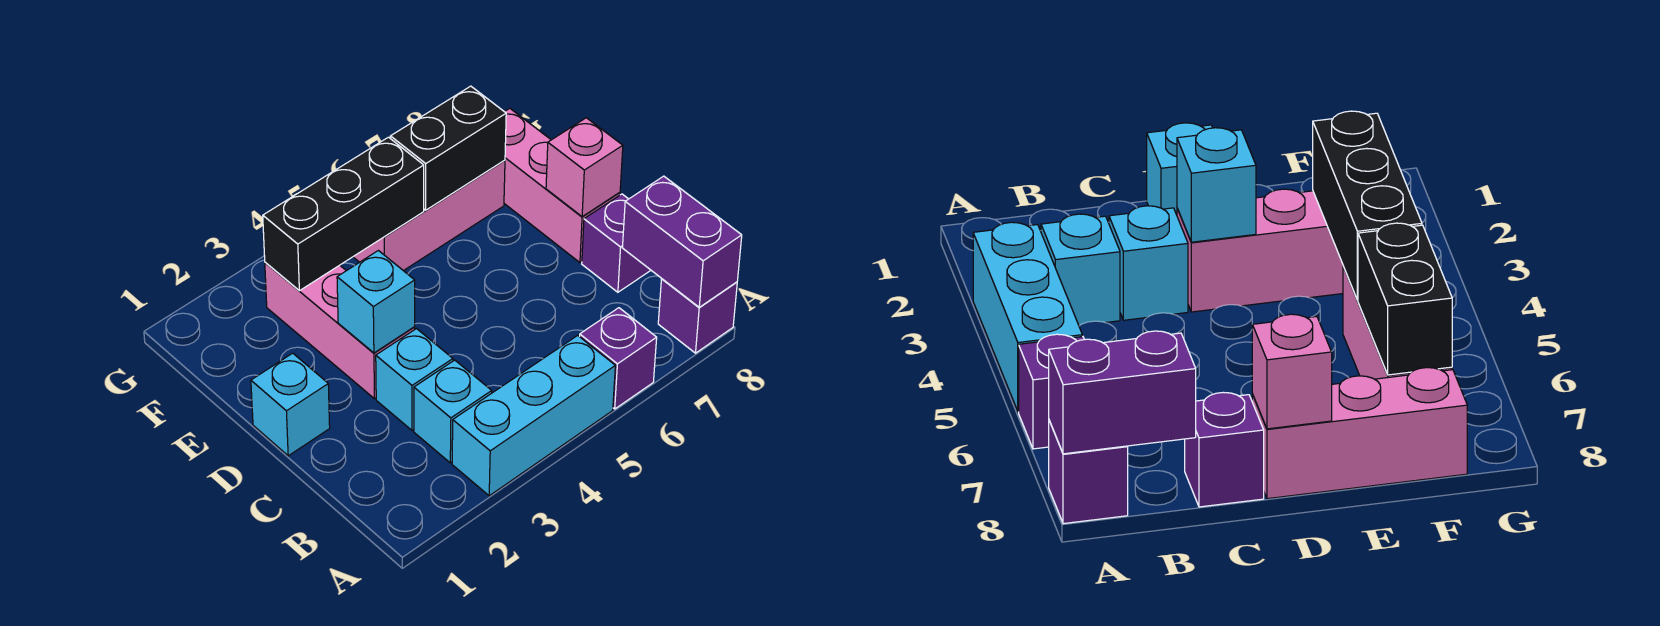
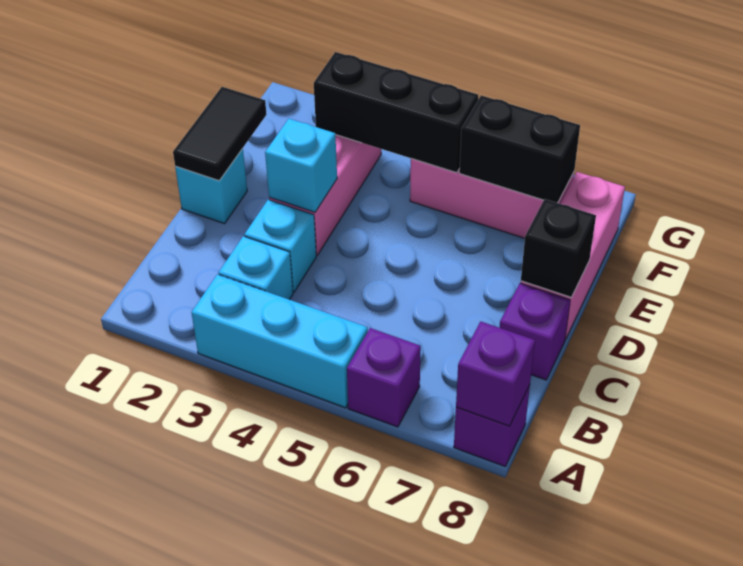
purple 1x2 brick [622,176,742,307] -> purple 1x1 brick [456,322,535,426]
none -> black 1x2 tile [173,87,267,181]
pink 1x1 brick [546,118,623,217] -> black 1x1 brick [521,199,596,297]

